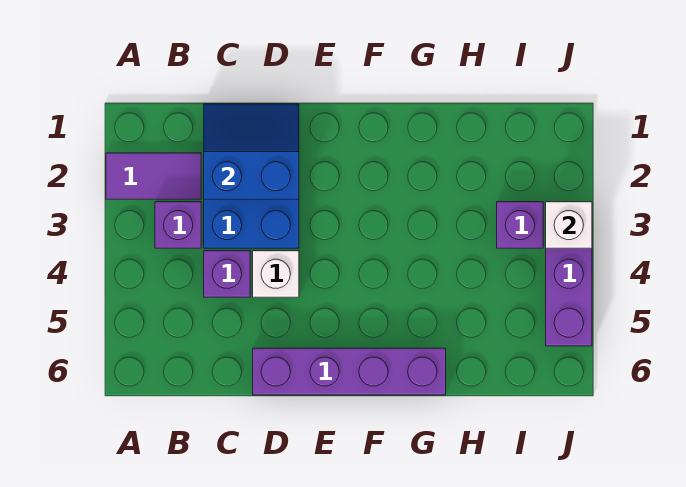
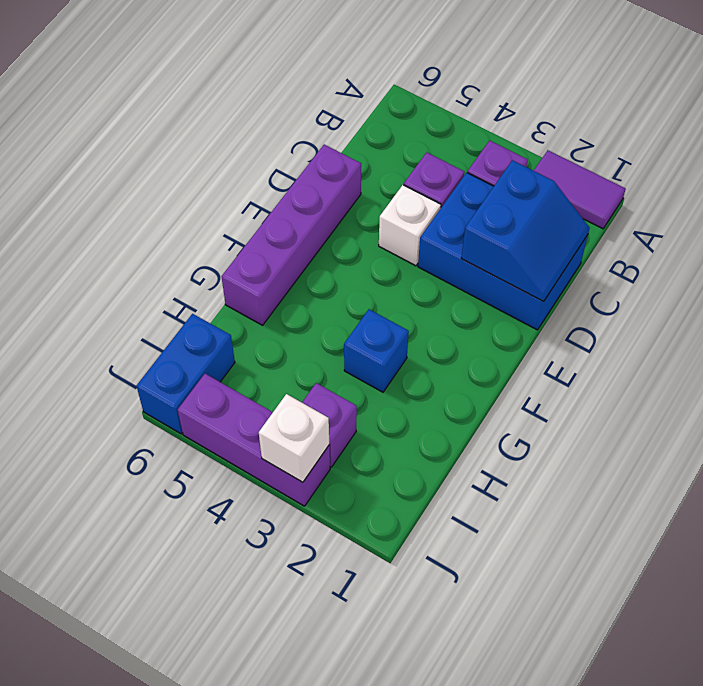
purple 1x2 tile [106,153,201,199] -> purple 1x2 tile turned to [534,150,625,229]
none -> blue 1x1 brick [344,309,409,392]
none -> blue 1x2 brick [136,314,235,434]

